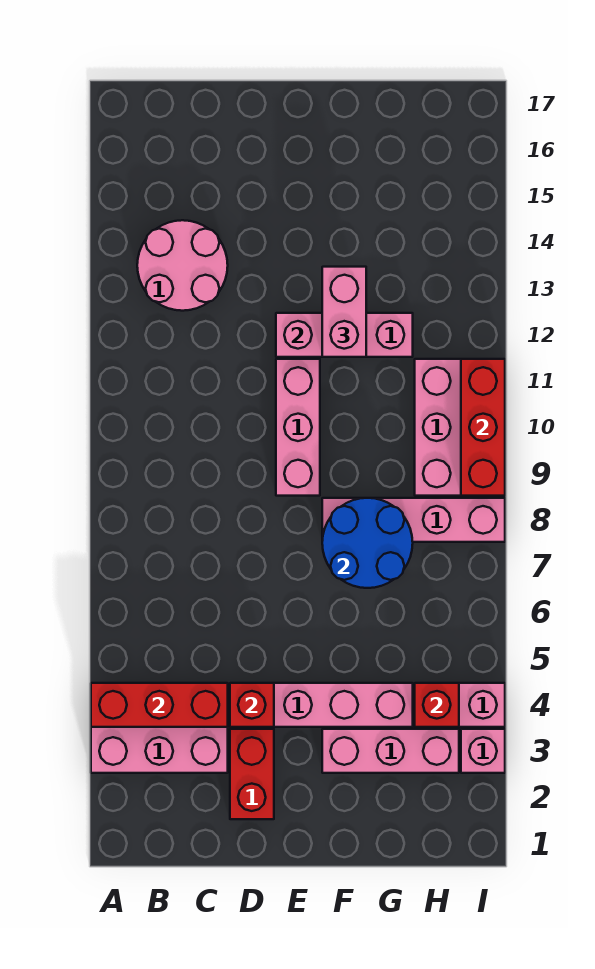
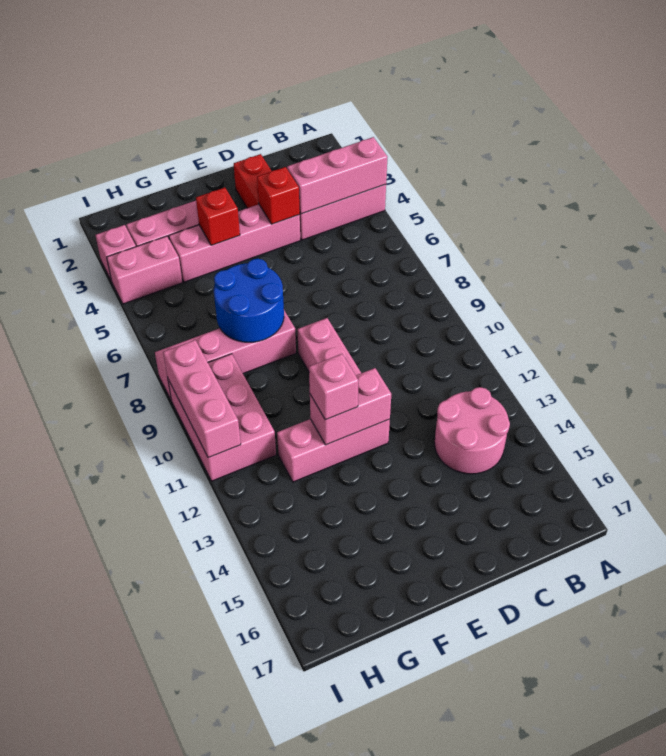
red 1x3 brick [91,683,228,727] -> pink 1x3 brick [287,137,387,214]
pink 1x2 brick [322,267,366,357] -> pink 1x1 brick [309,354,359,420]
red 1x1 brick [415,683,459,727] -> red 1x1 brick moved to [196,188,240,245]
red 1x3 brick [461,359,505,496] -> pink 1x3 brick [163,340,241,458]

